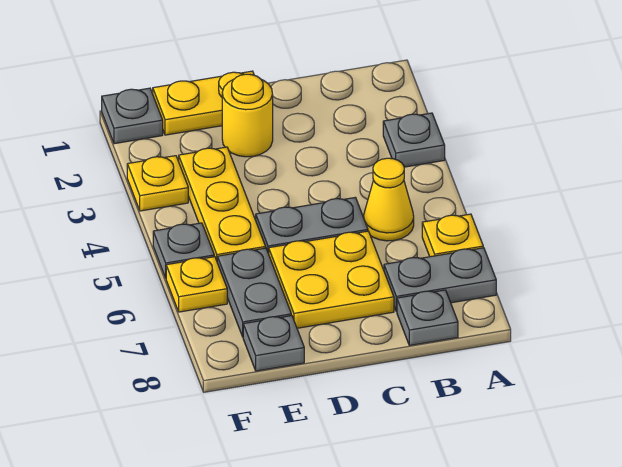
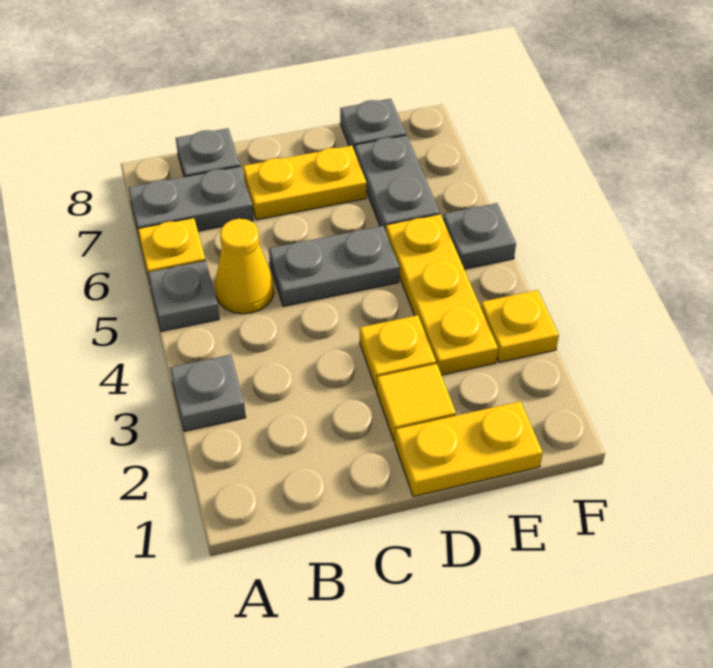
yellow 2x2 plate [269,231,394,328] -> yellow 1x2 plate [243,146,367,220]
yellow 1x1 round brick [222,74,273,157] -> yellow 1x1 tile [377,364,456,441]
grey 1x1 plate [102,88,163,144] -> grey 1x1 plate moved to [148,261,219,332]
yellow 1x1 plate [166,257,227,312] -> yellow 1x1 plate moved to [360,315,436,389]

